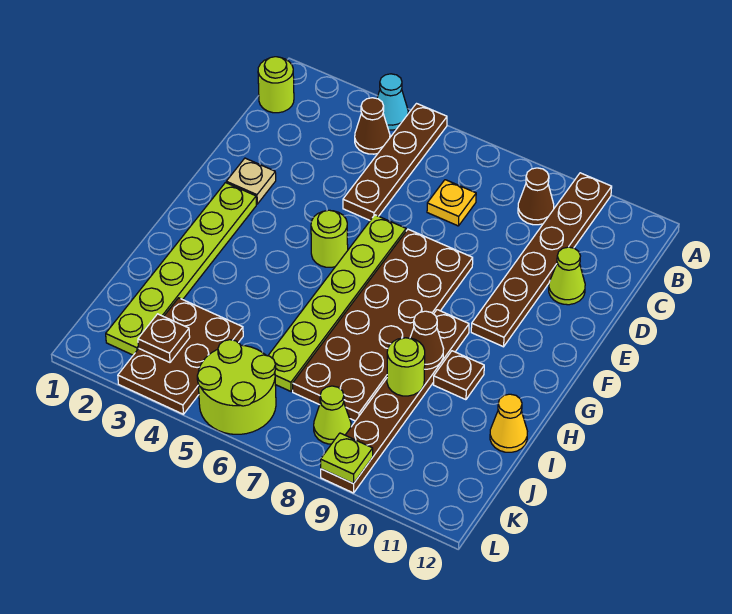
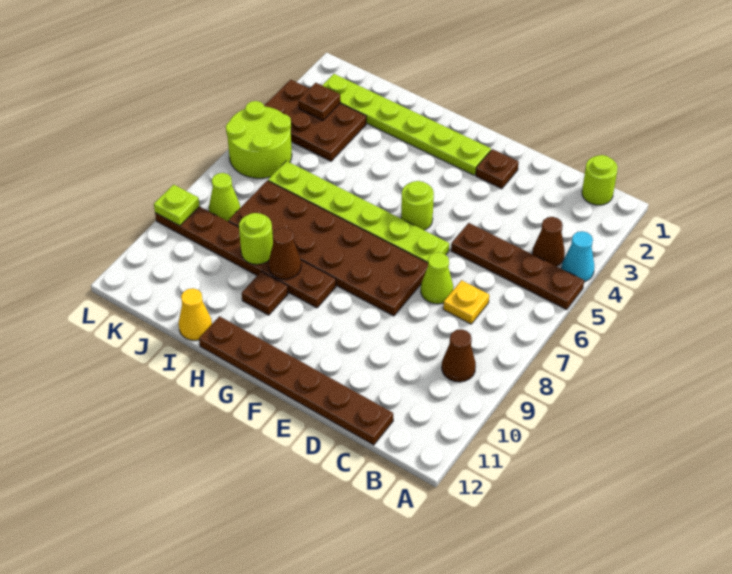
brown 1x6 plate [471,173,612,347] -> brown 1x6 plate moved to [199,316,393,445]
lime 1x1 cone [549,247,585,305] -> lime 1x1 cone moved to [421,252,453,304]
tan 1x1 plate [226,158,276,204] -> brown 1x1 plate [476,149,519,189]

